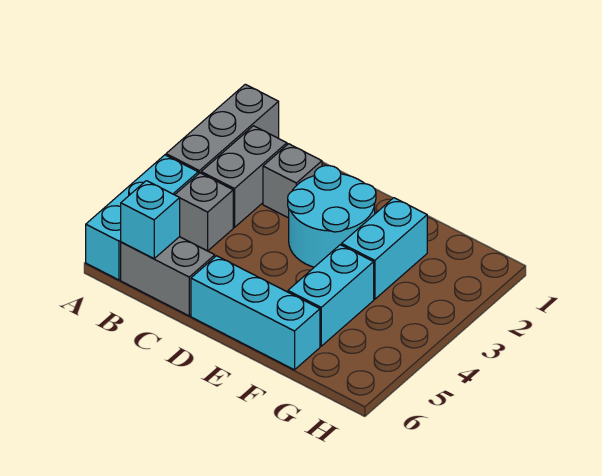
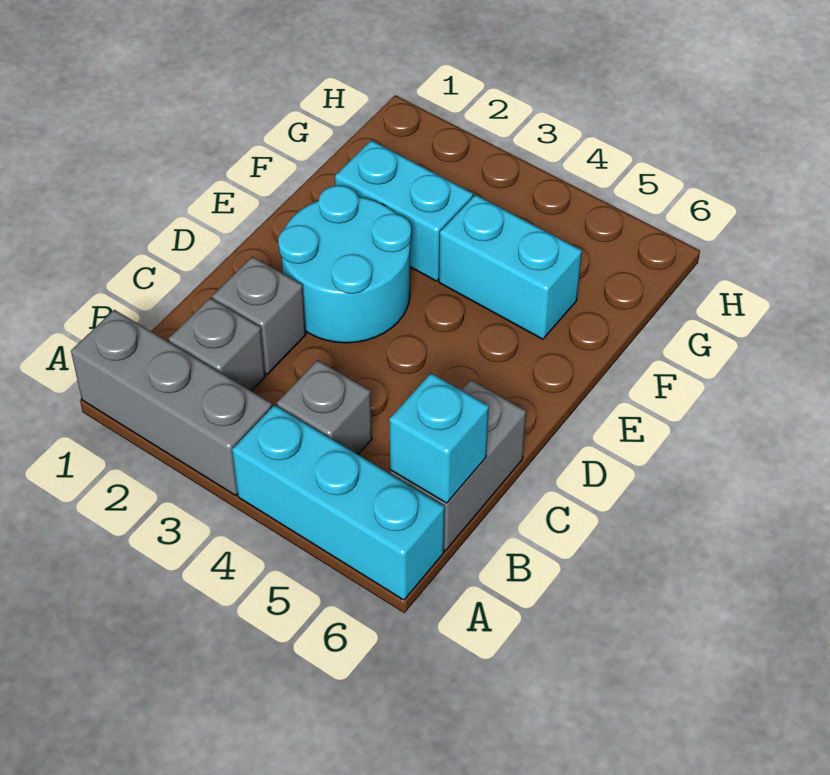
grey 1x2 brick [201,126,287,227] -> grey 1x1 brick [169,298,265,391]
cyan 1x3 brick [191,256,320,370] -> none

